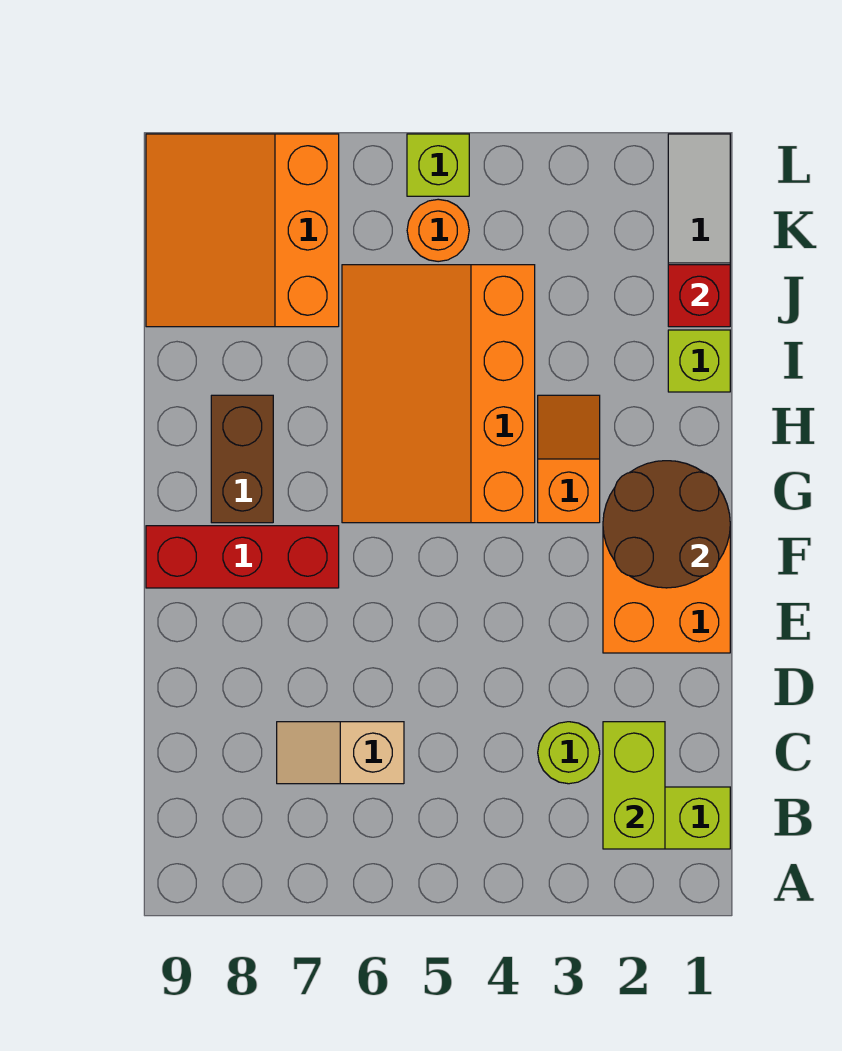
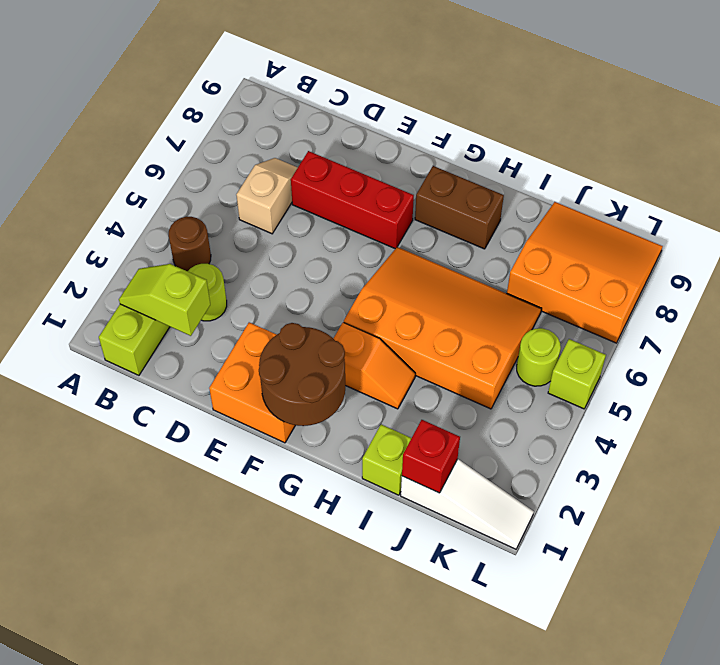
lime 1x2 brick [603,722,665,849] -> lime 1x2 slope [119,264,210,336]
none -> brown 1x1 round brick [169,217,211,271]
red 1x3 brick [146,526,339,588] -> red 1x3 brick turned to [291,151,414,249]
orange 1x1 round brick [407,199,469,262] -> lime 1x1 round brick [517,328,561,386]

